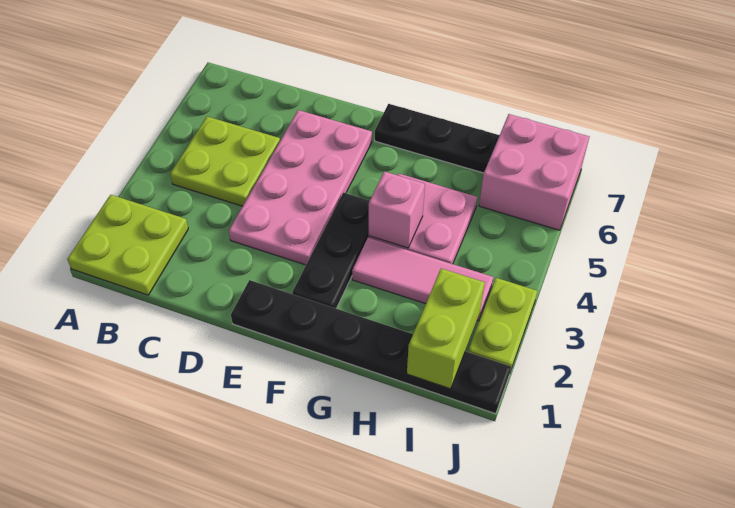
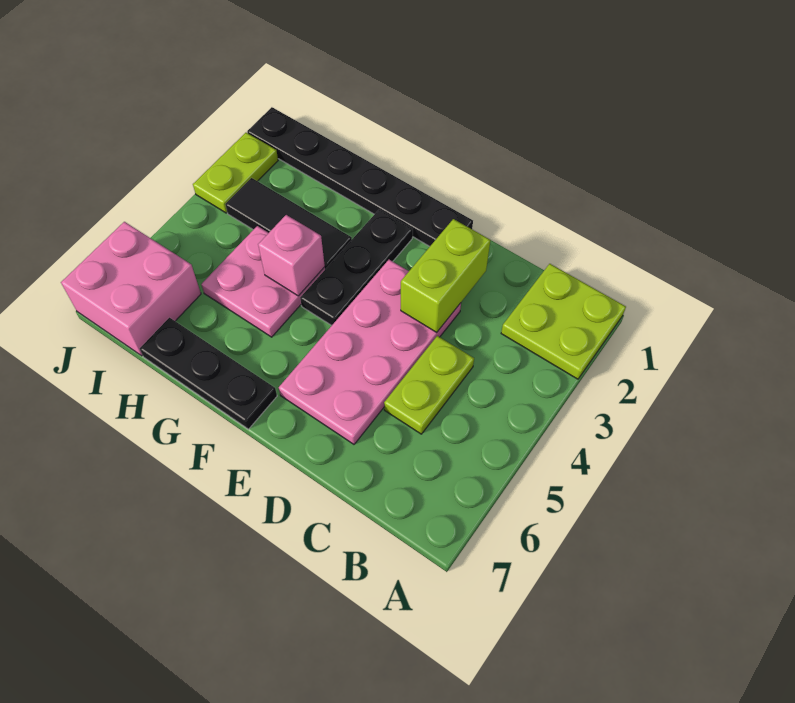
lime 2x2 plate [170,117,280,206] -> lime 1x2 plate [384,336,474,434]
pink 1x3 tile [352,238,493,321] -> black 1x3 tile [225,178,352,269]
lime 1x2 brick [407,269,485,389] -> lime 1x2 brick moved to [401,219,490,333]

